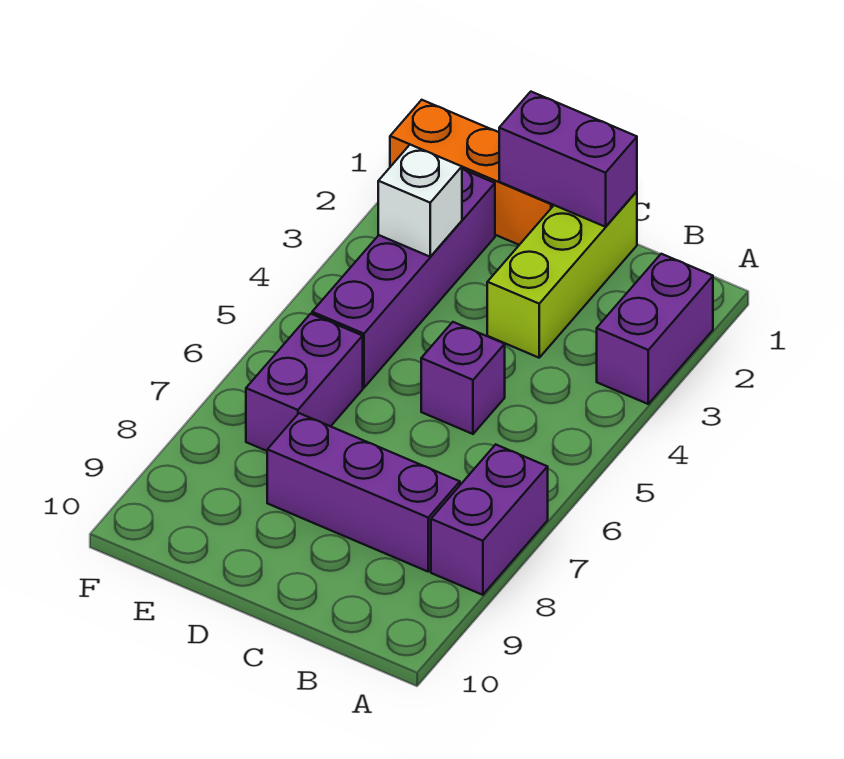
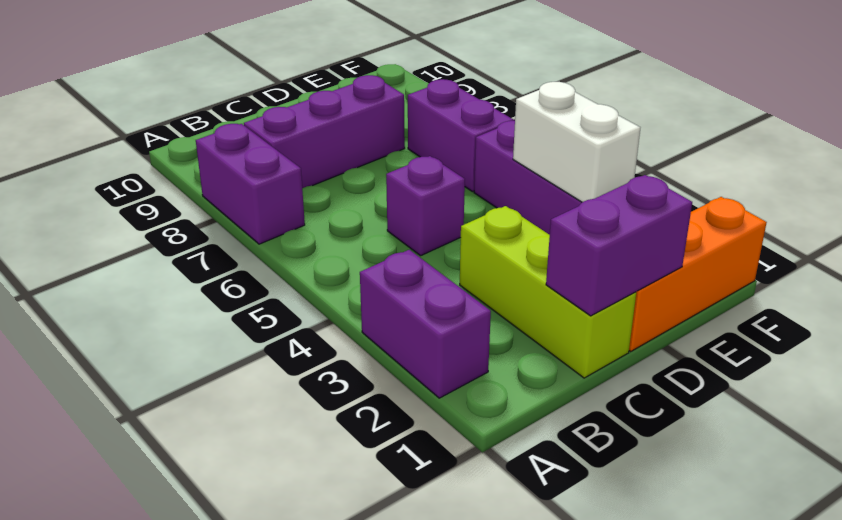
white 1x1 brick [378,145,462,257] -> white 1x2 brick [513,82,640,202]

